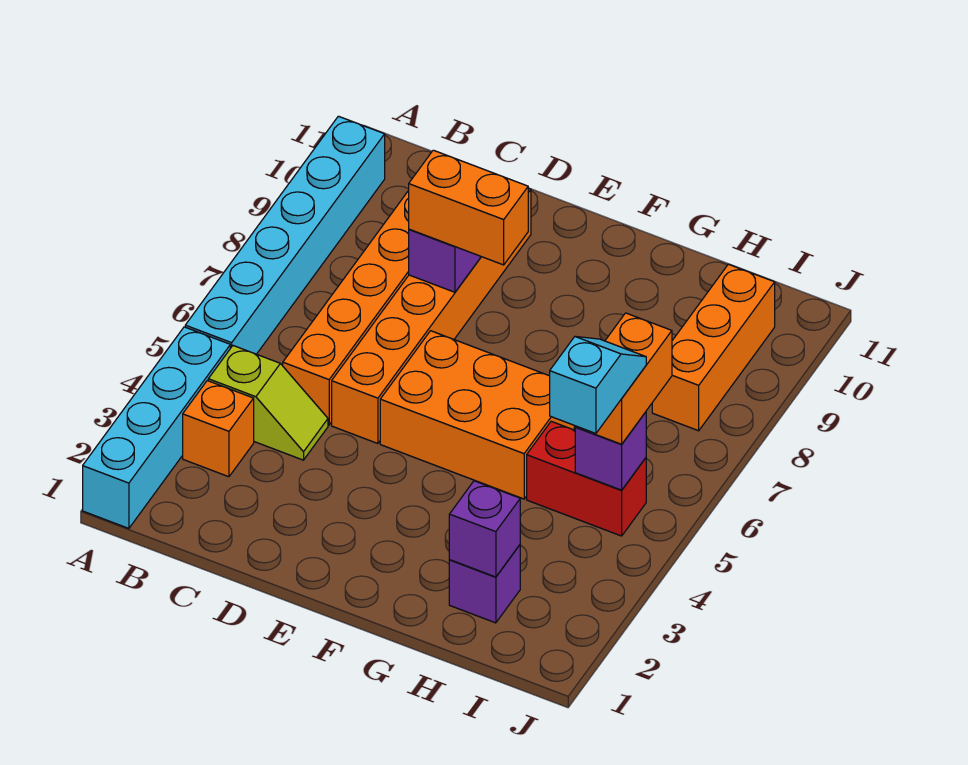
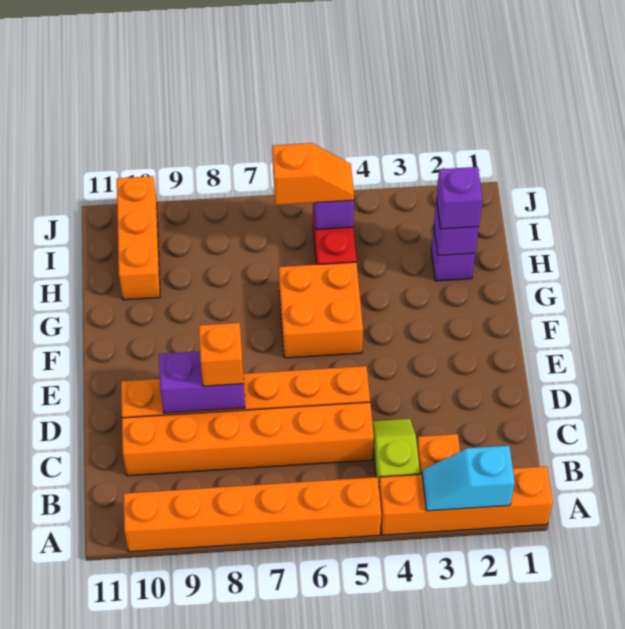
cyan 1x4 brick [83,327,230,528] -> orange 1x4 brick [379,466,553,535]
cyan 1x6 brick [185,116,385,354] -> orange 1x6 brick [123,477,381,552]
orange 1x2 brick [409,150,528,265] -> orange 1x1 brick [199,323,244,386]
orange 2x3 brick [380,331,574,499] -> orange 2x2 brick [279,262,363,358]
none -> purple 1x1 brick [436,167,483,229]
cyan 1x2 slope [550,336,646,433] -> cyan 1x2 slope moved to [422,446,515,511]
orange 1x2 brick [575,313,672,444] -> orange 1x2 slope [272,143,354,205]
orange 1x3 brick [652,264,775,431] -> orange 1x3 brick turned to [117,176,160,300]

